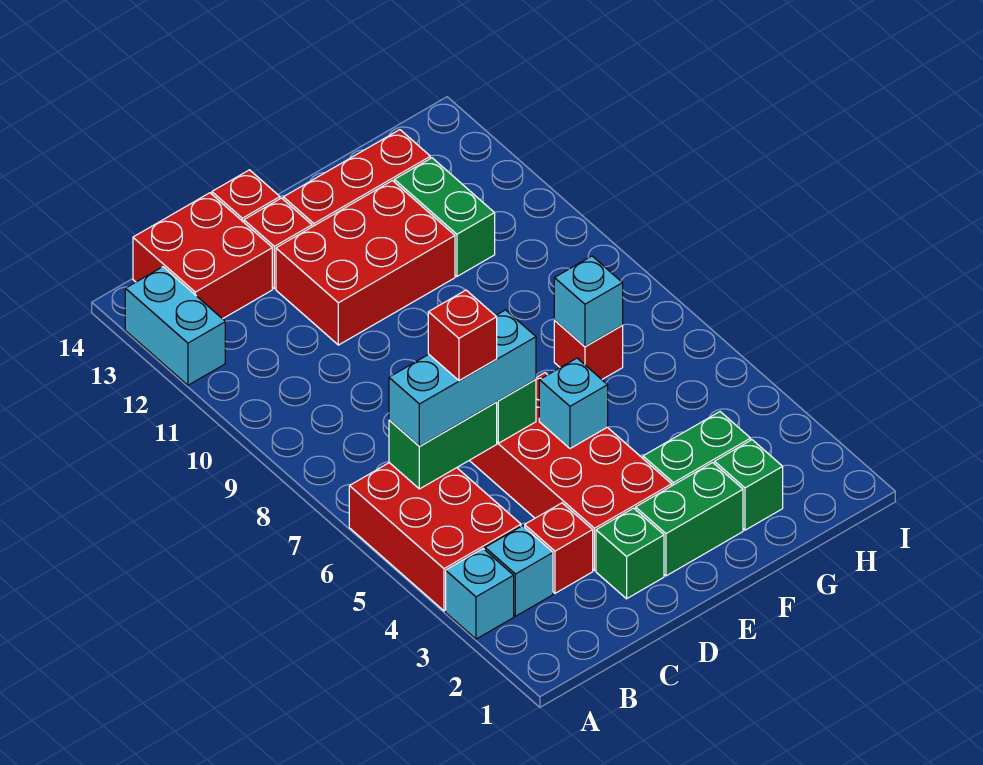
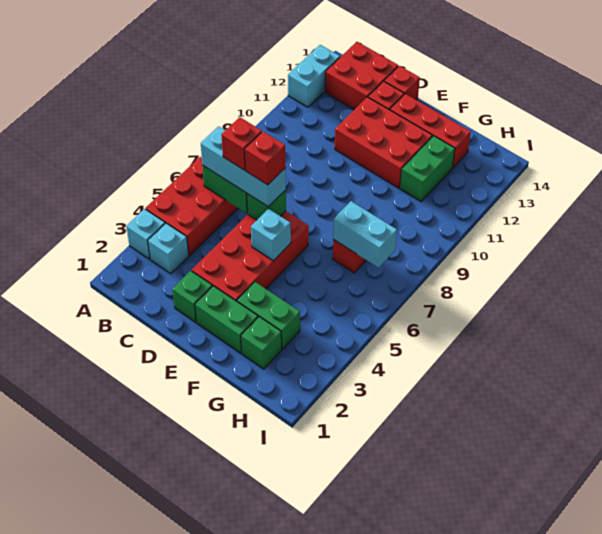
red 1x1 brick [525,503,593,593] -> red 1x1 brick moved to [245,132,286,185]
cyan 1x1 brick [554,256,623,346] -> cyan 1x2 brick [333,201,397,268]

